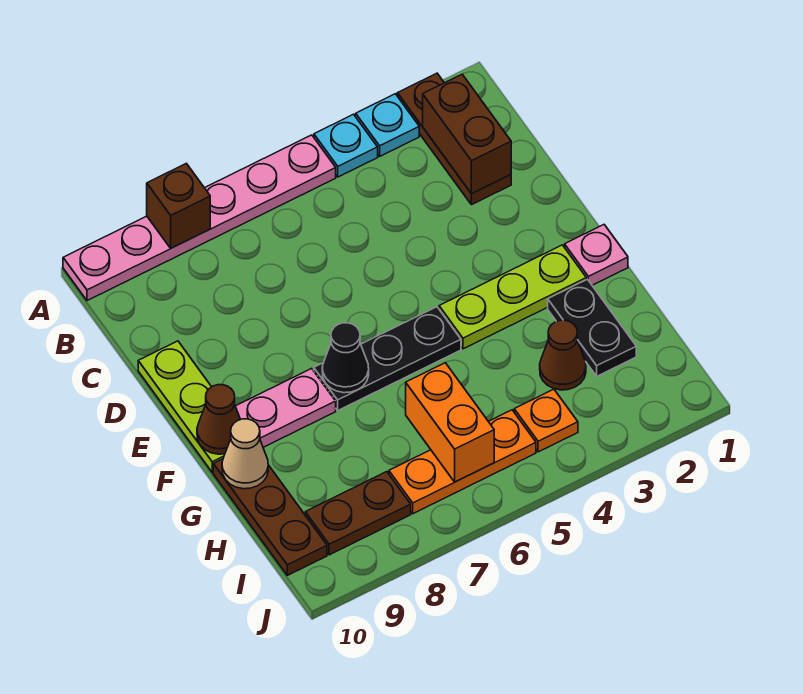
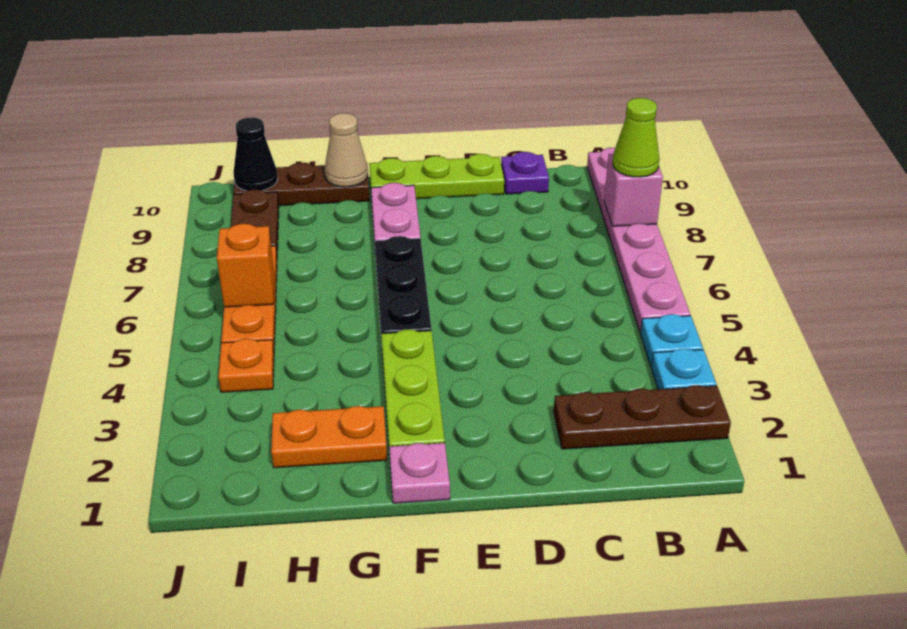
brown 1x1 brick [147,163,210,248] -> pink 1x1 brick [604,154,663,226]
none -> lime 1x1 cone [613,98,659,177]
brown 1x2 brick [423,74,511,194] -> none
none -> purple 1x1 plate [501,152,549,194]
black 1x1 cone [322,323,369,393] -> black 1x1 cone moved to [233,117,278,191]
brown 1x1 cone [197,385,240,454] -> none
black 1x2 plate [548,279,636,376] -> orange 1x2 plate [271,406,387,468]
brown 1x1 cone [540,320,586,390] -> none
orange 1x2 brick [406,363,494,482] -> orange 1x1 brick [217,224,274,307]

